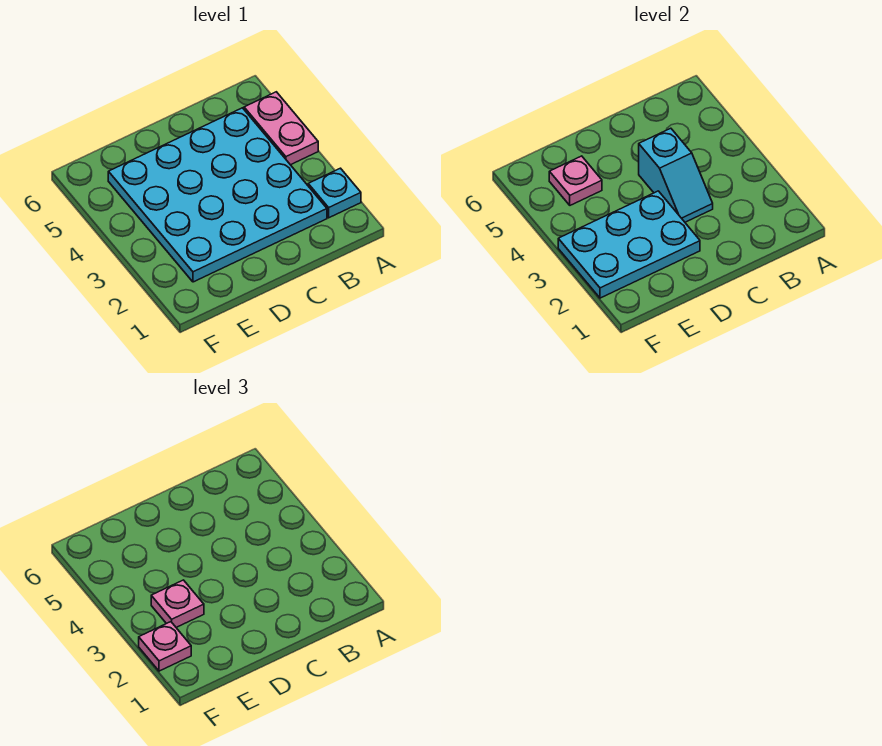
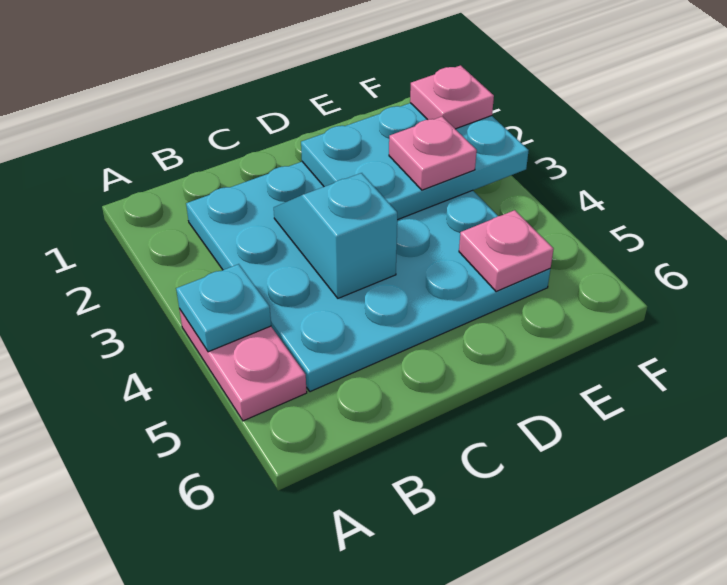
cyan 1x1 plate [308,168,361,218] -> cyan 1x1 plate moved to [176,264,271,352]

